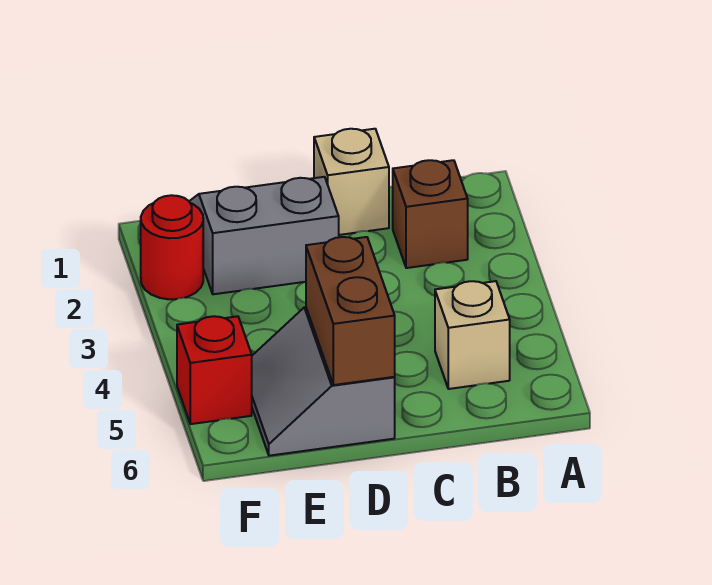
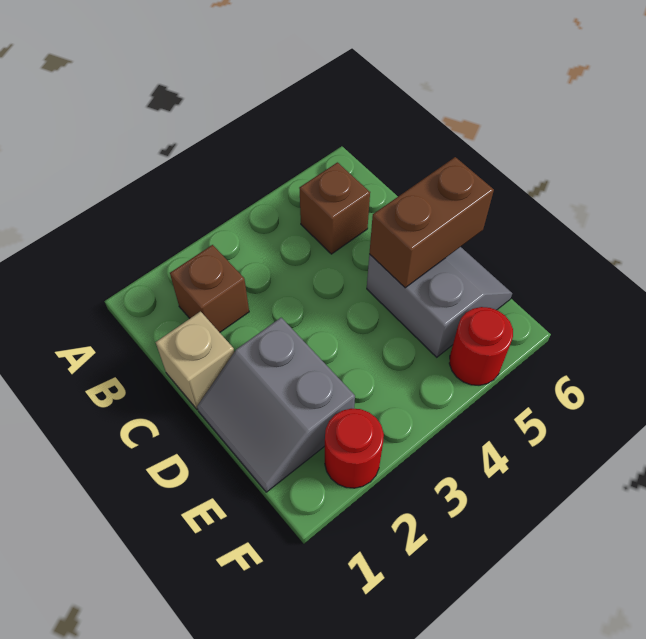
tan 1x1 brick [435,281,510,389] -> brown 1x1 brick [299,162,370,254]
grey 2x2 slope [252,307,395,456] -> grey 2x2 slope turned to [367,247,512,357]
red 1x1 brick [177,316,252,424] -> red 1x1 round brick [449,307,513,385]

